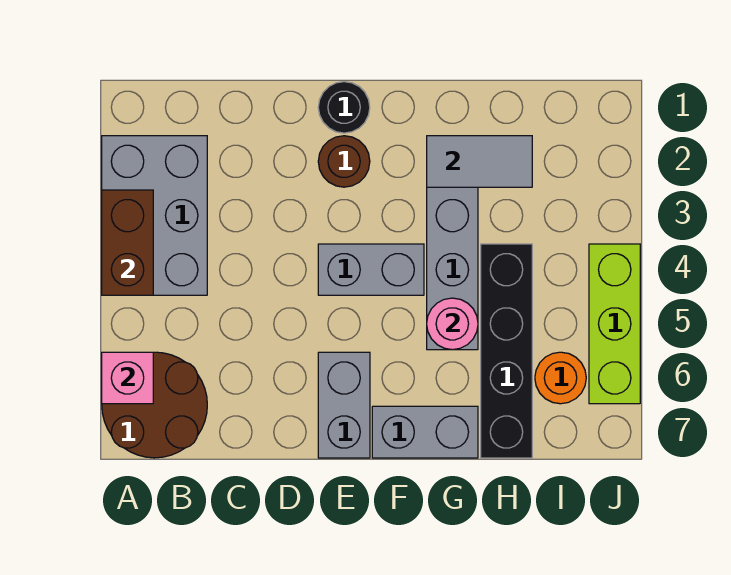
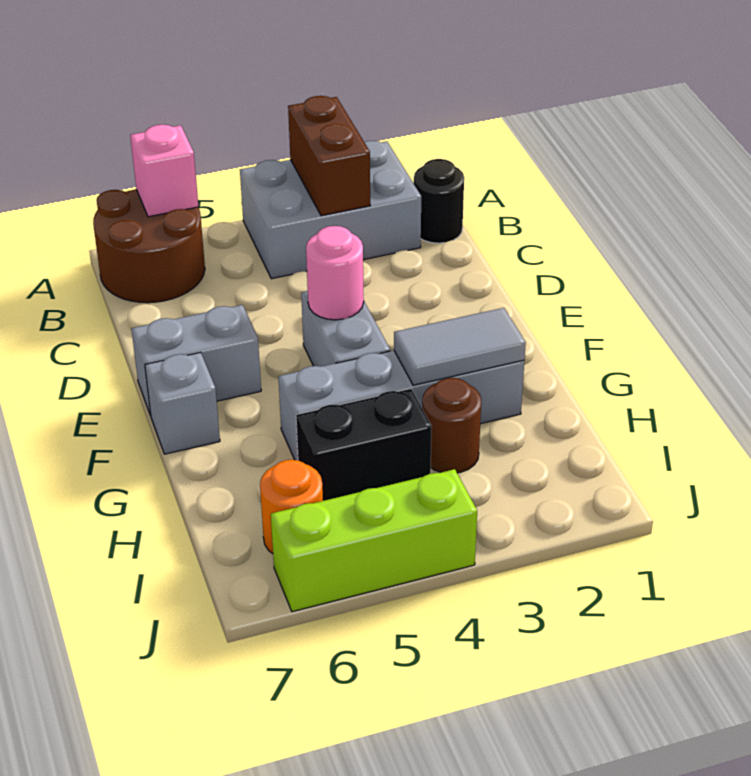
brown 1x2 brick [102,190,153,295] -> brown 1x2 brick turned to [288,96,370,216]
black 1x1 round brick [318,82,370,133] -> black 1x1 round brick moved to [414,159,464,243]
brown 1x1 round brick [318,136,370,187] -> brown 1x1 round brick moved to [422,378,481,473]
grey 1x2 brick [372,406,478,458] -> grey 1x1 brick [145,352,220,454]
grey 1x2 tile [427,136,532,187] -> grey 1x2 tile turned to [394,308,526,385]
pink 1x1 round brick [427,298,478,350] -> pink 1x1 round brick moved to [306,226,364,320]
black 1x4 brick [481,244,532,458] -> black 1x2 brick [296,389,432,501]

